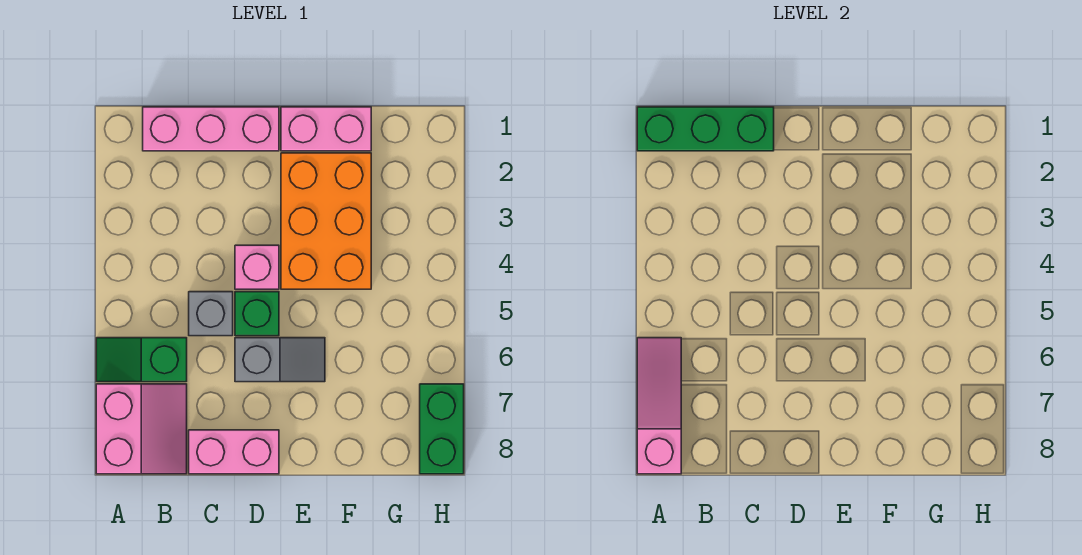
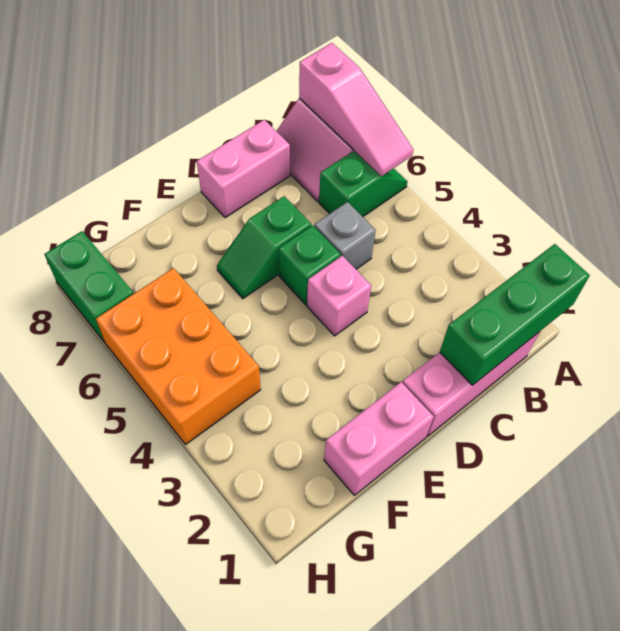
grey 1x2 slope [235,338,325,382] -> green 1x2 slope [217,196,311,299]
orange 2x3 brick [281,153,371,289] -> orange 2x3 brick moved to [96,268,261,445]

